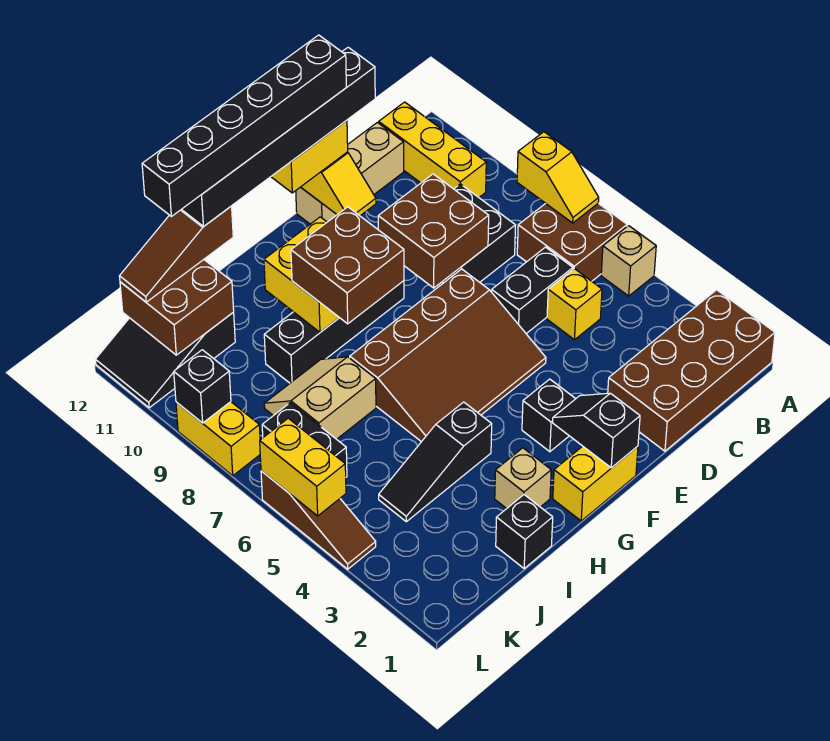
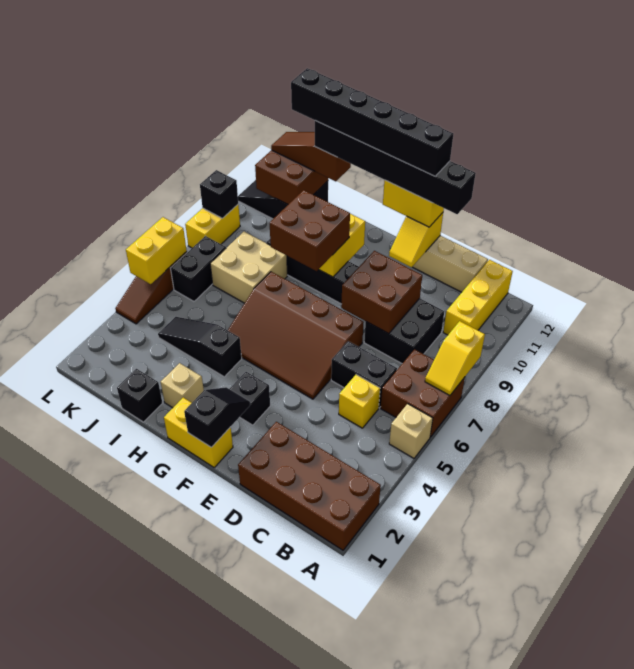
tan 2x2 slope [264,357,376,439] -> tan 2x2 brick [210,232,288,303]

